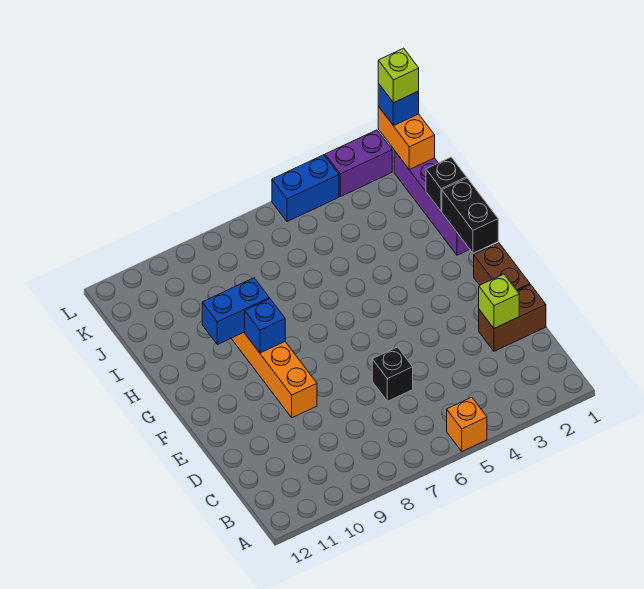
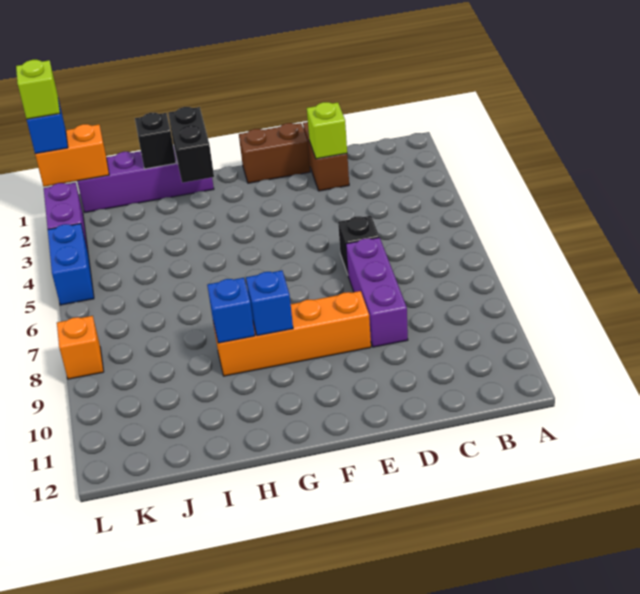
orange 1x1 brick [447,397,487,451] -> orange 1x1 brick moved to [57,316,104,379]
none -> purple 1x3 brick [346,237,408,347]
black 1x2 brick [442,178,498,253] -> black 1x2 brick turned to [168,107,214,183]
blue 1x2 brick [202,278,269,345] -> blue 1x1 brick [207,278,255,343]

